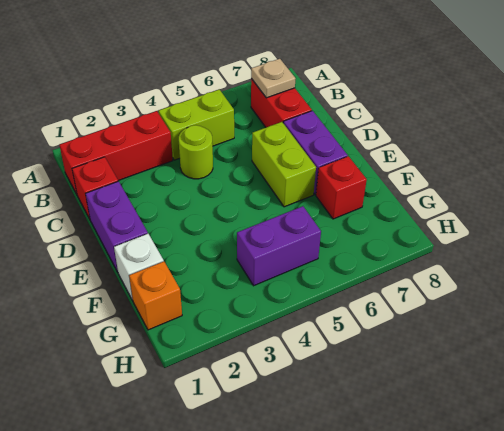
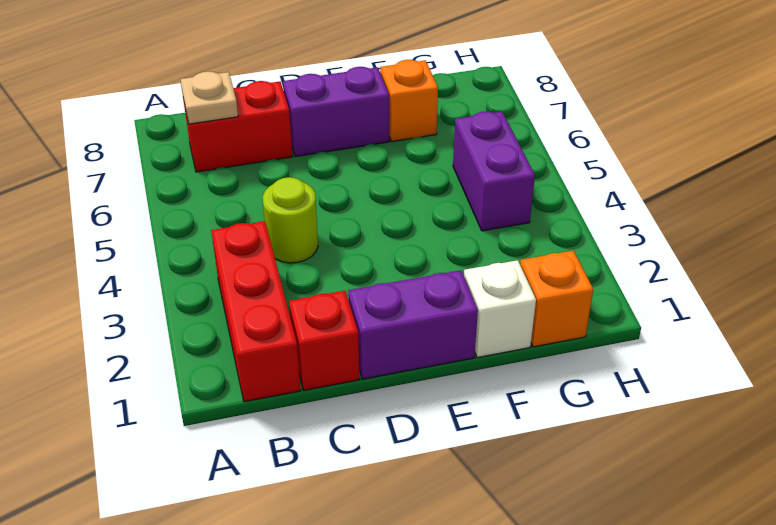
lime 1x2 brick [159,89,234,160] -> none
lime 1x2 brick [252,122,316,207] -> none
red 1x1 brick [316,156,367,219] -> orange 1x1 brick [380,60,438,141]

